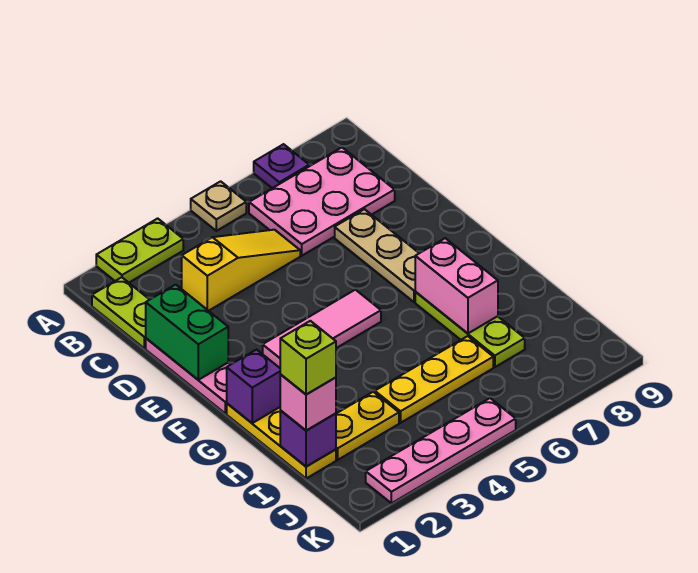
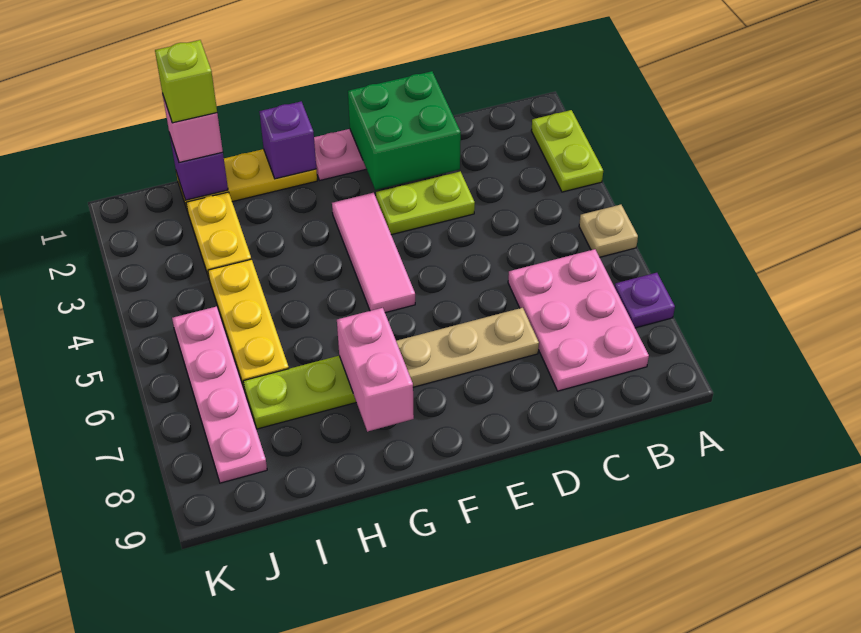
lime 1x2 plate [92,277,150,349] -> lime 1x2 plate moved to [376,171,475,235]
yellow 1x3 slope [182,230,300,311] -> none
green 1x2 brick [146,285,228,380] -> green 2x2 brick [348,71,461,190]
pink 1x2 brick [415,238,498,333] -> pink 1x2 brick turned to [337,308,414,432]
pink 1x4 plate [366,398,516,503] -> pink 1x4 plate moved to [172,306,267,483]

